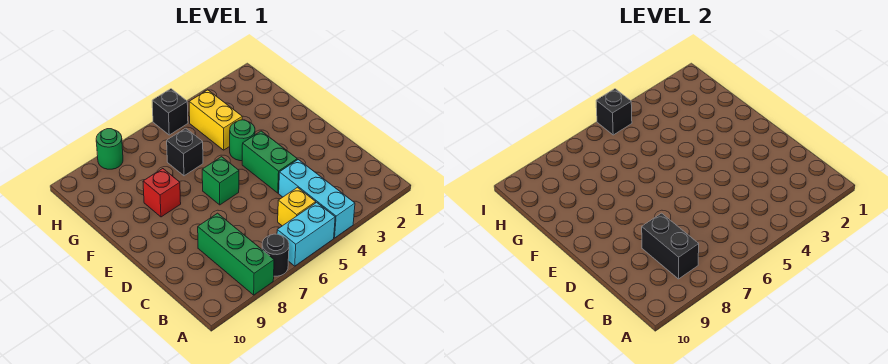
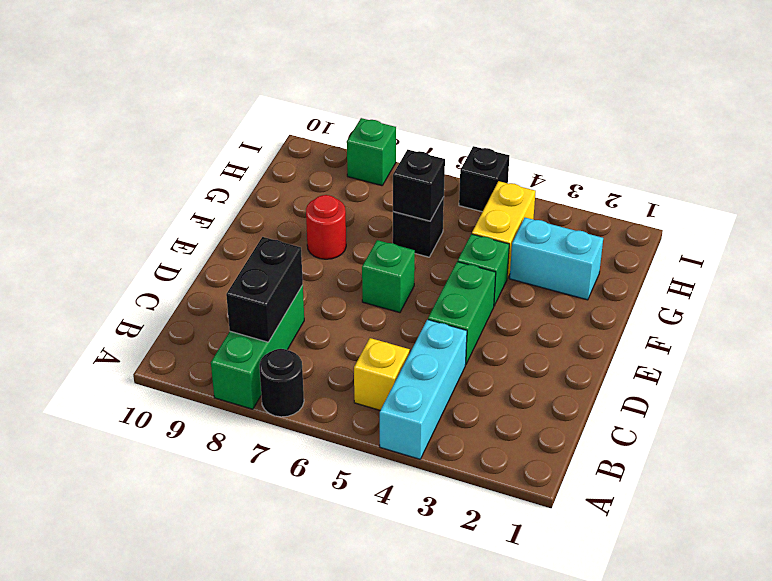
cyan 1x2 brick [277,202,335,266] -> cyan 1x2 brick moved to [510,218,603,300]
green 1x1 round brick [230,120,255,161] -> green 1x1 brick [458,234,509,306]
red 1x1 brick [143,169,181,217] -> red 1x1 round brick [306,195,346,259]
black 1x1 brick [596,89,632,135] -> black 1x1 brick moved to [393,150,445,221]
green 1x1 round brick [96,129,123,169] -> green 1x1 brick [347,118,396,186]

